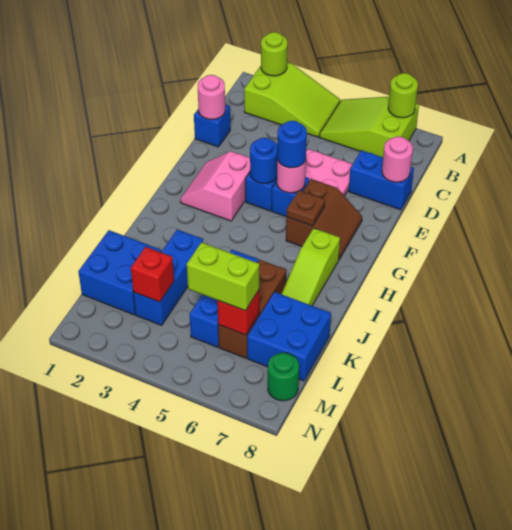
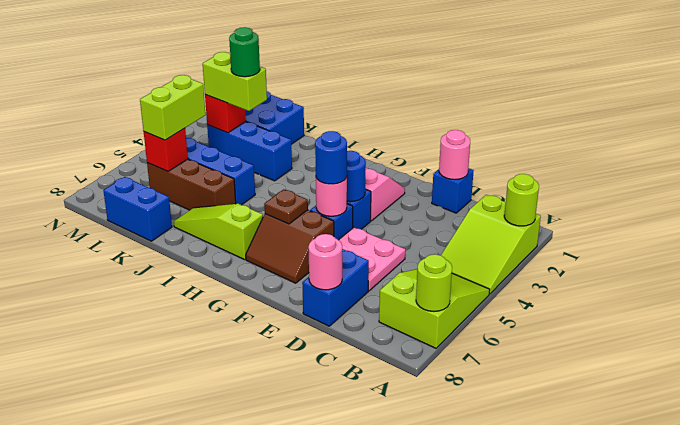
none -> lime 1x2 brick [203,52,267,111]
blue 2x2 brick [247,292,331,381] -> blue 1x2 brick [103,177,172,241]
green 1x1 round brick [268,353,299,401] -> green 1x1 round brick moved to [229,27,260,77]

